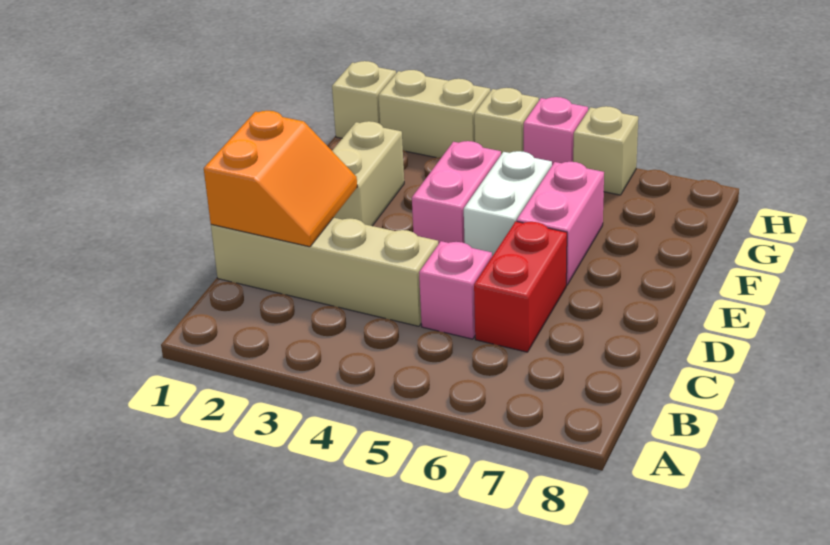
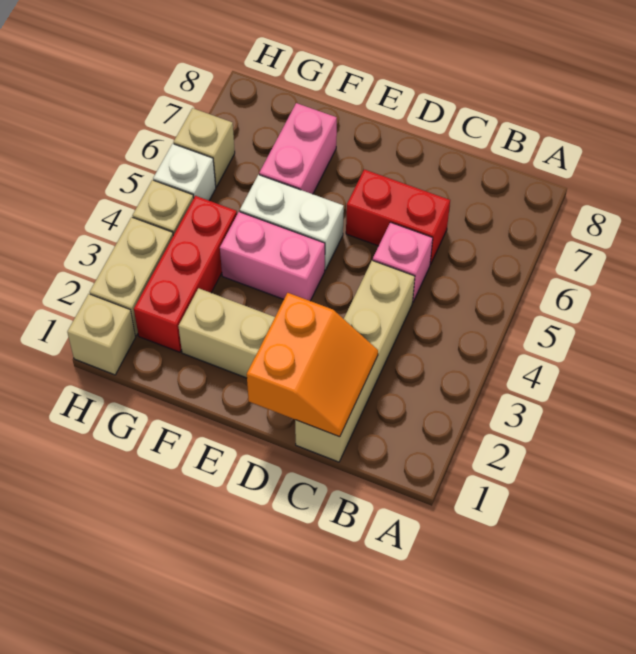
orange 2x2 slope [204,111,357,247] -> orange 2x2 slope turned to [247,293,378,437]
pink 1x2 brick [517,162,604,285] -> pink 1x2 brick turned to [259,103,337,194]
none -> red 1x3 brick [134,196,237,352]
pink 1x1 brick [524,97,588,165] -> white 1x1 brick [153,144,216,200]

